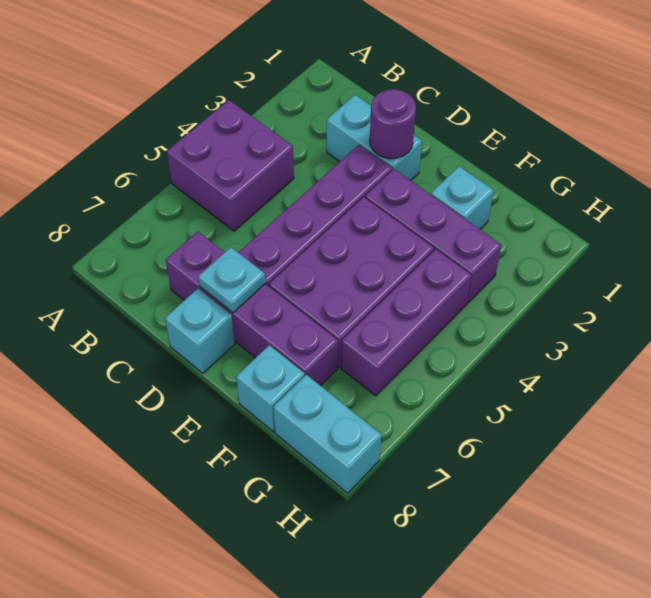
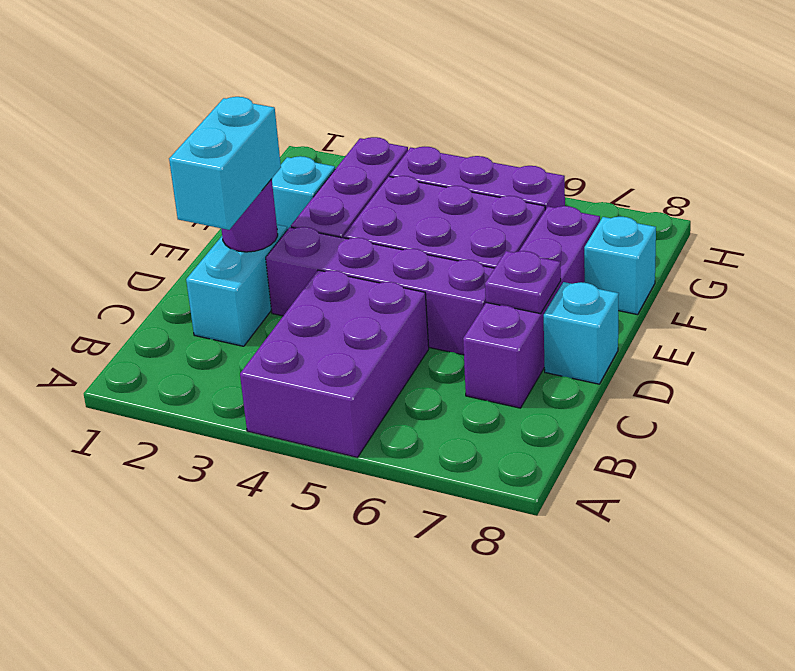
purple 2x2 brick [167,100,294,231] -> purple 2x3 brick [240,270,429,458]
cyan 1x1 plate [198,247,265,313] -> purple 1x1 plate [485,251,561,314]
cyan 1x2 brick [273,375,381,493] -> cyan 1x2 brick moved to [169,97,281,230]

